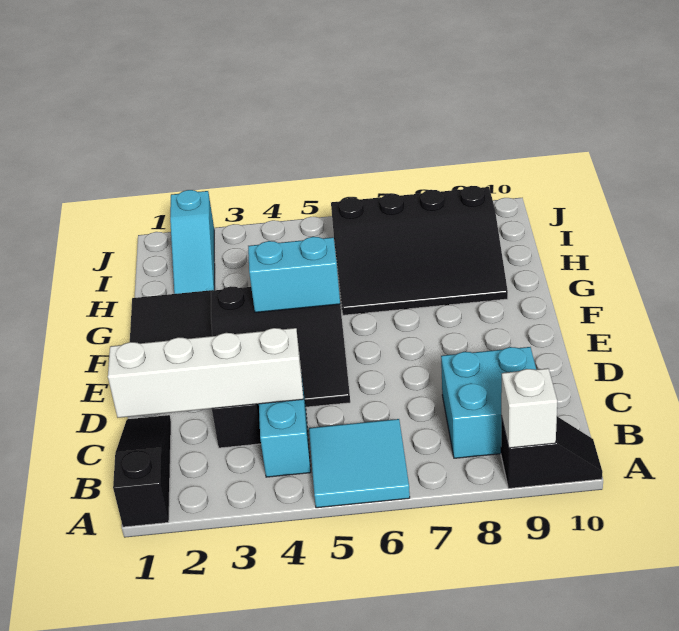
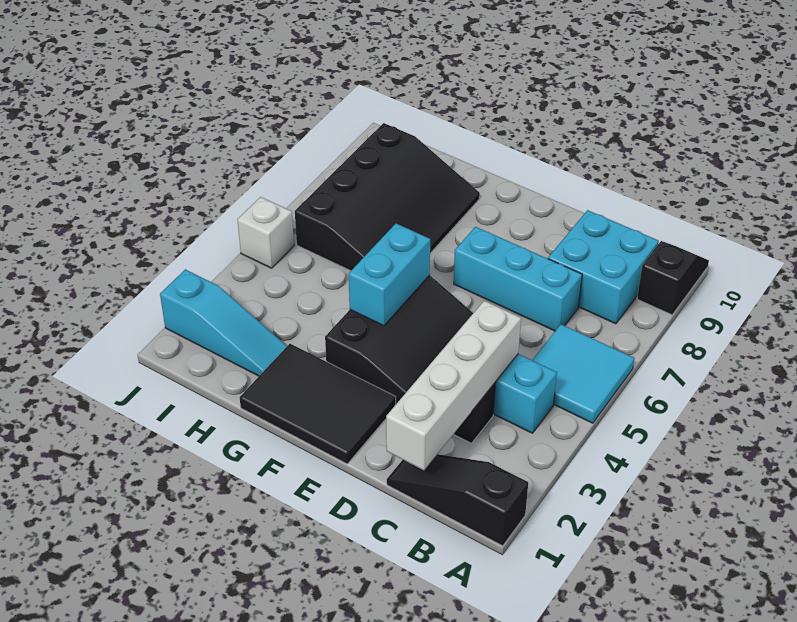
white 1x1 brick [501,368,557,448] -> white 1x1 brick moved to [237,197,294,268]
none -> cyan 1x3 brick [454,227,582,331]

